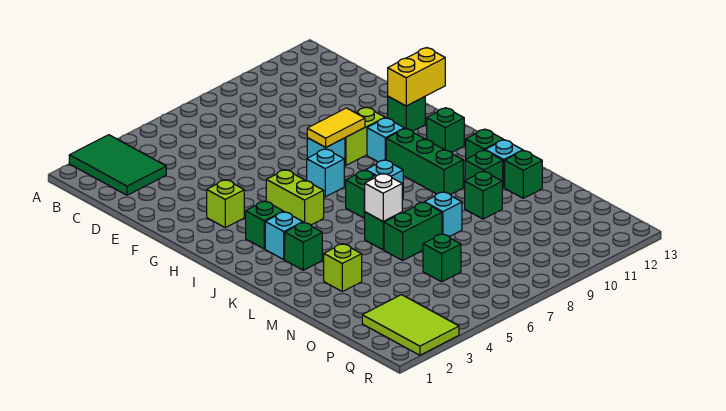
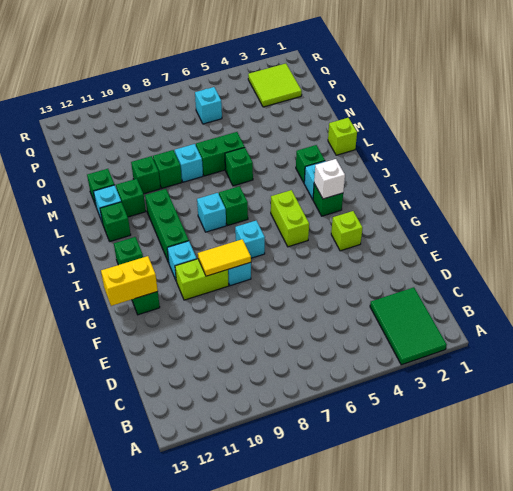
white 1x1 brick [365,173,402,221] -> white 1x1 brick moved to [314,159,345,199]
lime 1x1 brick [324,244,362,292] -> lime 1x1 brick moved to [328,118,357,155]
green 1x1 brick [423,234,461,282] -> green 1x1 brick moved to [153,150,182,188]
lime 2x3 tile [362,295,459,355] -> lime 2x2 tile [248,64,302,107]
none -> cyan 1x1 brick [195,87,222,124]

